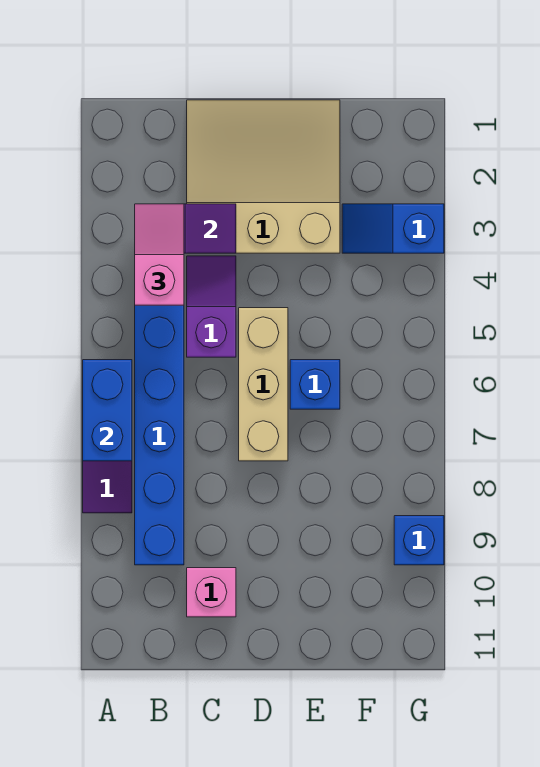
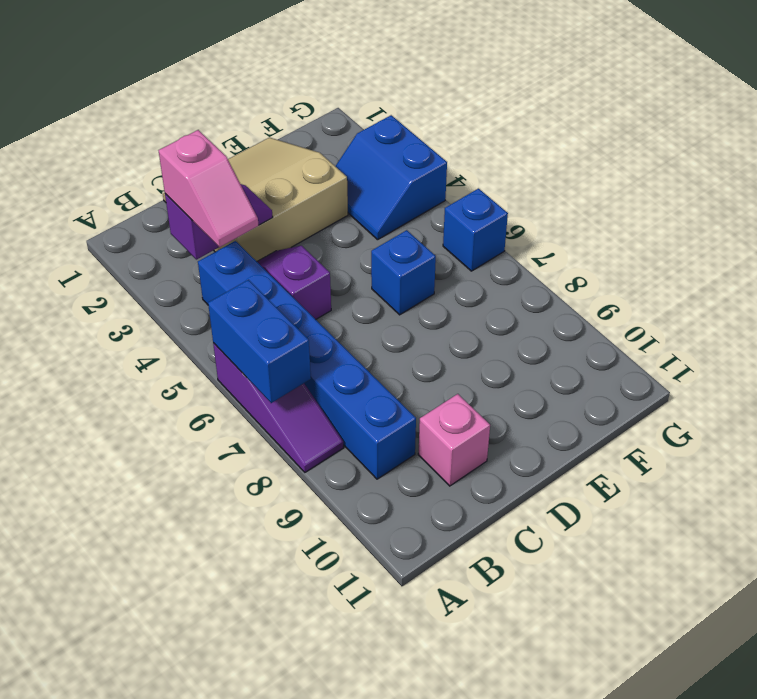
pink 1x2 slope [135,204,184,305] -> pink 1x2 slope turned to [159,130,259,247]
tan 1x3 brick [239,308,288,461] -> none
blue 1x2 slope [342,204,444,253] -> blue 2x2 slope [335,115,447,240]
blue 1x1 brick [394,516,444,565] -> blue 1x1 brick moved to [443,189,508,271]

